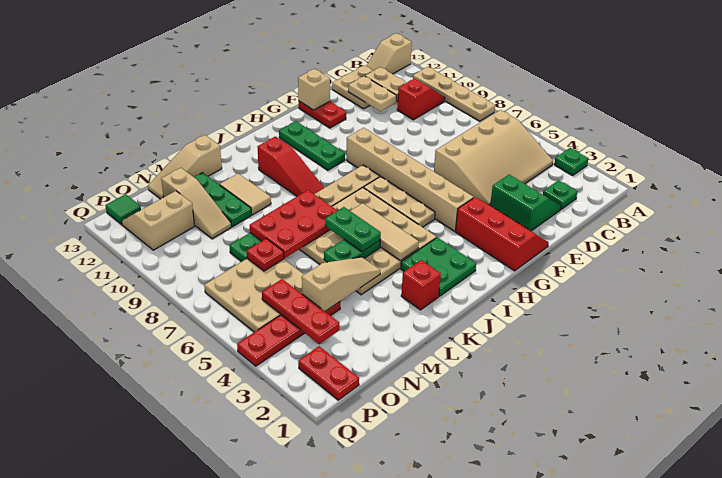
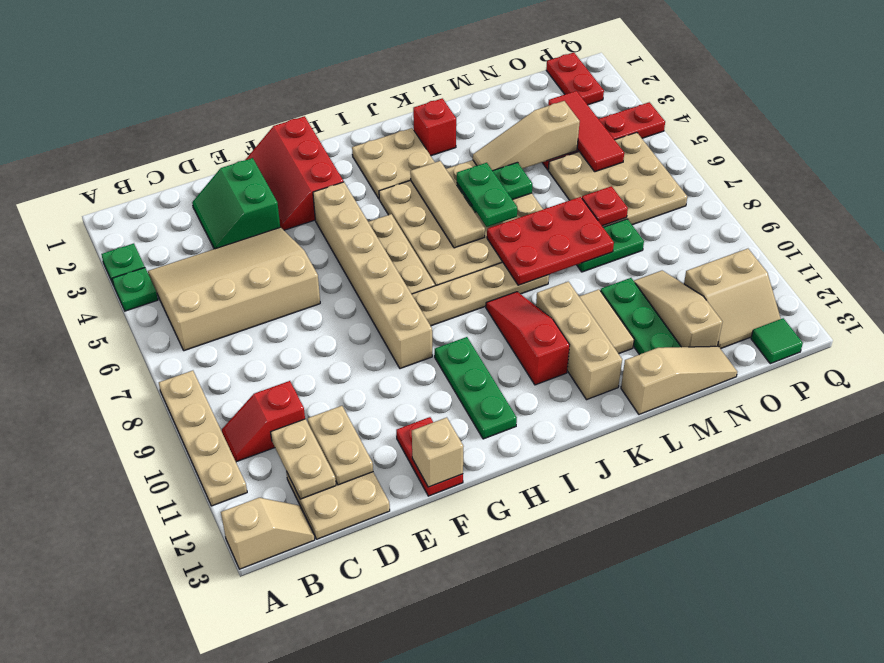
green 1x1 plate [543,180,577,209] -> green 1x1 plate moved to [112,268,158,311]
green 2x2 plate [401,237,476,296] -> tan 2x2 plate [352,128,435,199]
none -> tan 1x3 brick [536,282,622,400]
red 1x3 plate [262,279,339,344] -> red 1x3 tile [548,91,624,172]

